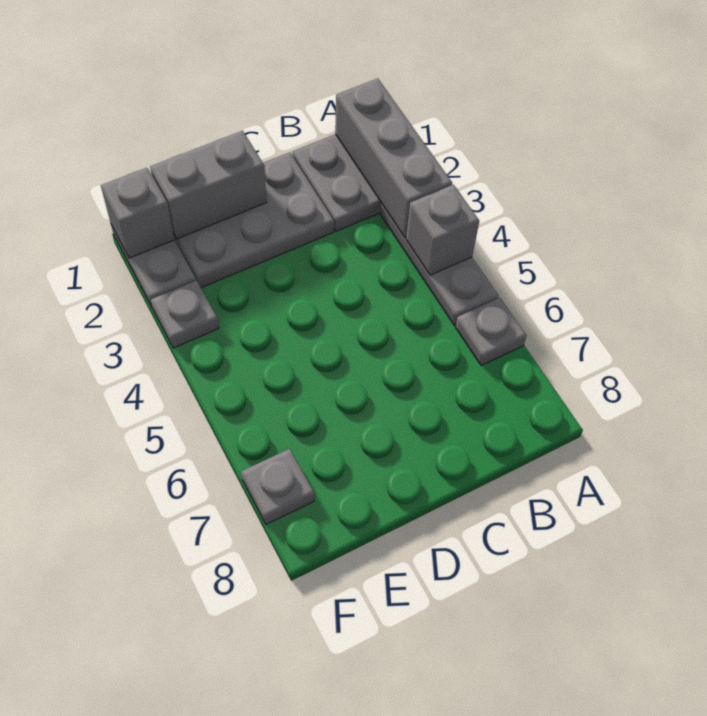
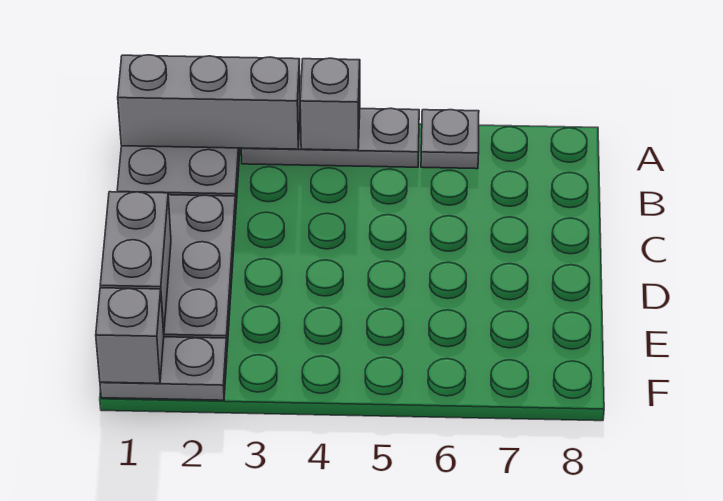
grey 1x1 plate [151,280,219,348] -> none
grey 1x1 plate [241,449,314,524] -> none

